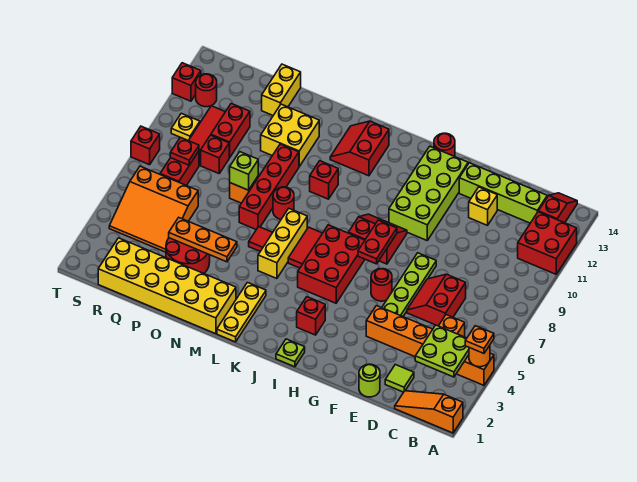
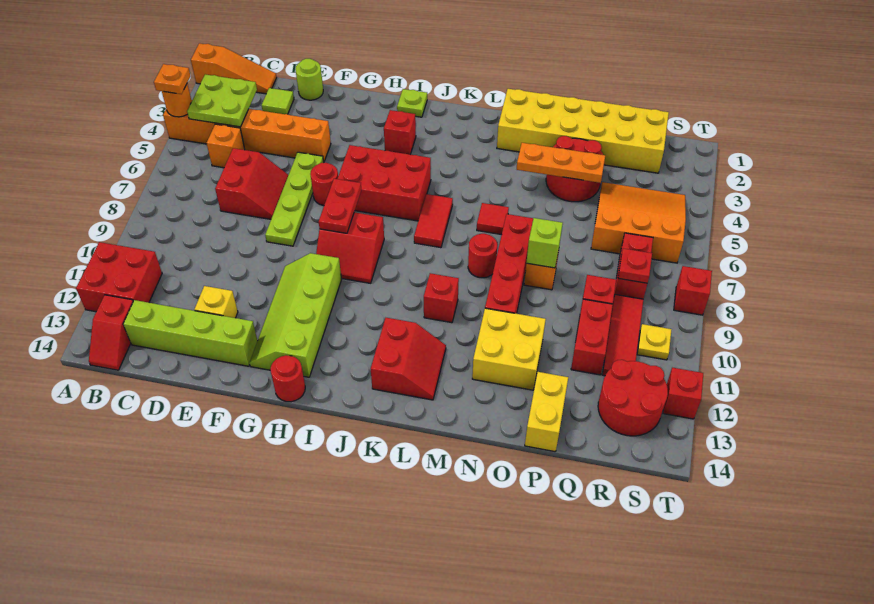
lime 2x4 brick [389,147,468,240] -> lime 2x4 slope [249,253,342,377]
red 2x3 brick [298,225,365,303] -> red 2x3 brick turned to [338,145,431,221]
yellow 1x3 plate [217,283,266,342] -> none
yellow 1x3 brick [258,209,307,279] -> none
red 1x1 round brick [196,74,217,107] -> red 2x2 round brick [598,360,668,436]

